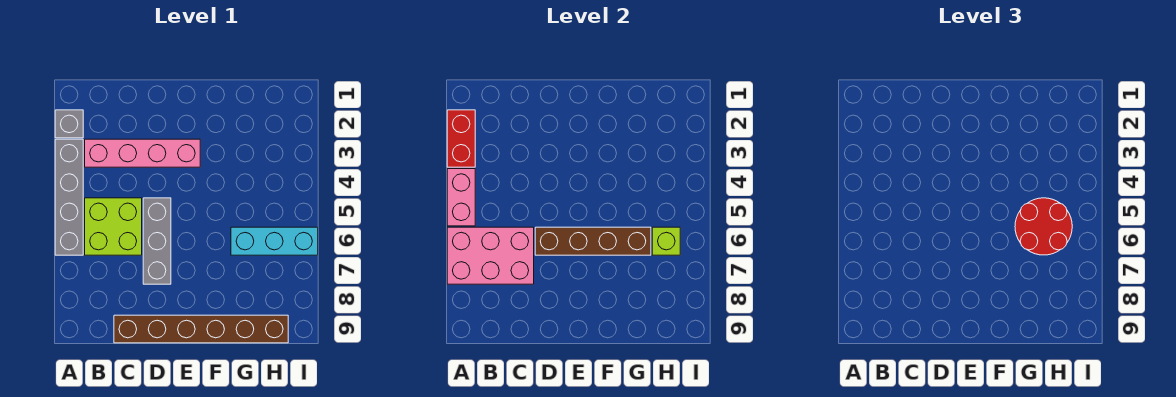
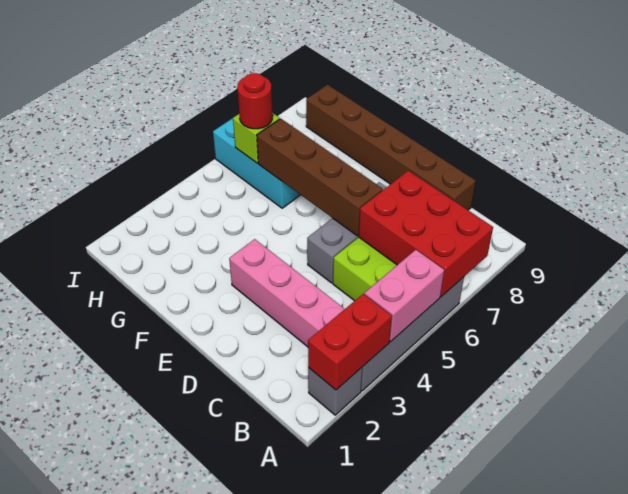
pink 2x3 brick [447,227,534,284] -> red 2x3 brick [359,171,493,297]
red 2x2 round brick [1015,198,1072,255] -> red 1x1 round brick [237,73,273,129]

